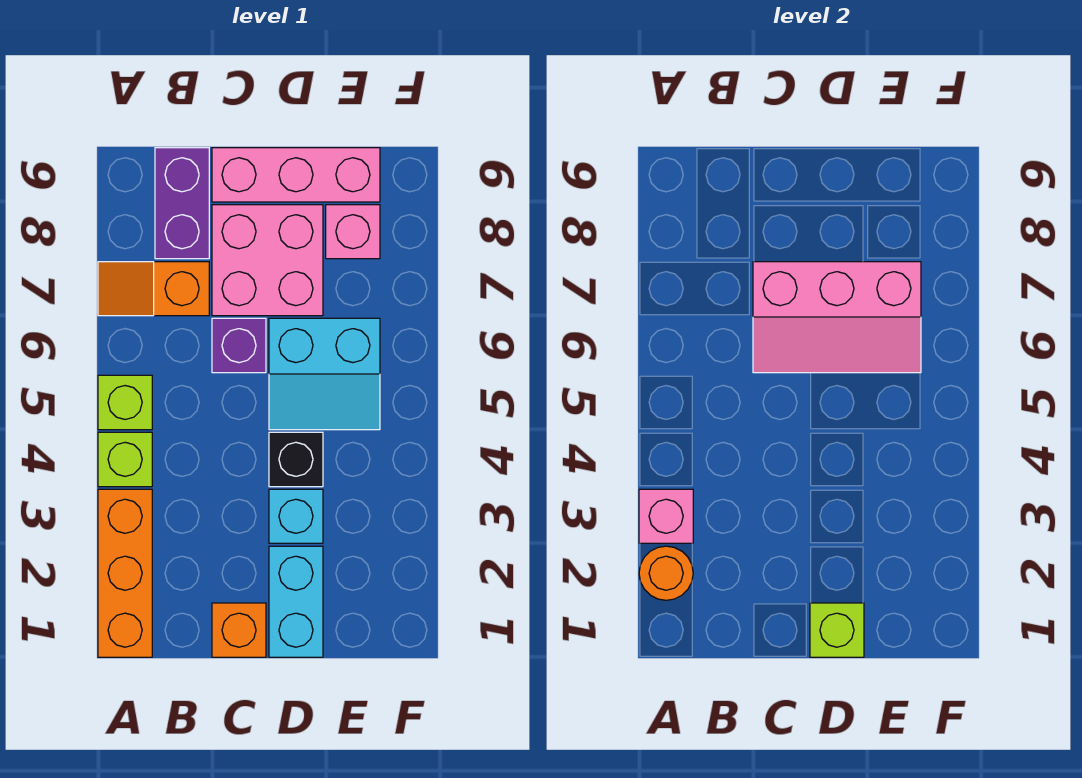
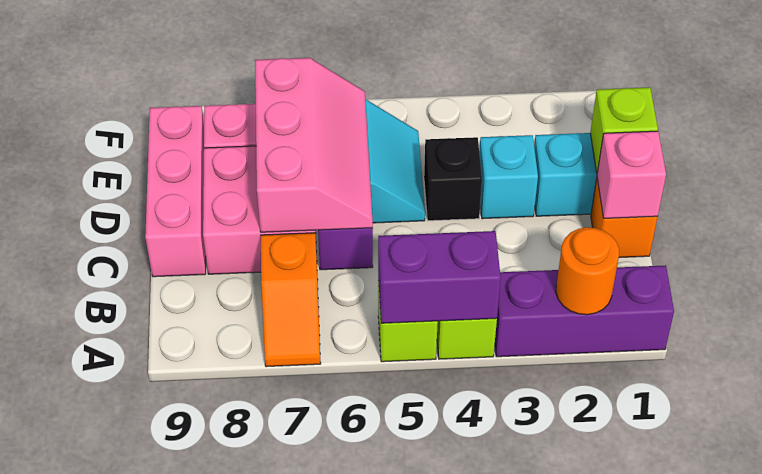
orange 1x3 brick [98,489,152,657] -> purple 1x3 brick [495,265,674,357]
pink 1x1 brick [639,489,693,543] -> pink 1x1 brick moved to [597,131,666,218]
purple 1x2 brick [155,148,209,259] -> purple 1x2 brick moved to [378,231,501,323]

